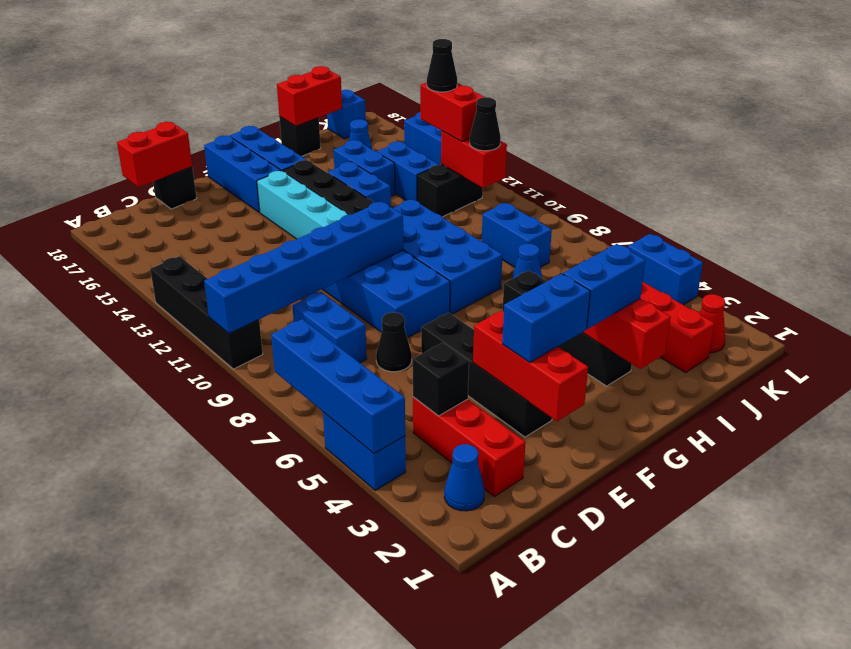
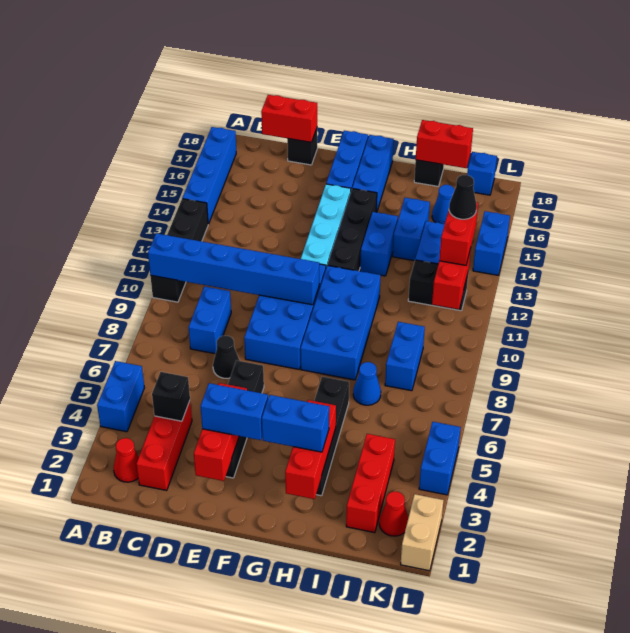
blue 1x4 brick [271,319,405,453] -> blue 1x4 brick moved to [182,127,236,224]
blue 1x1 cone [444,444,485,511] -> red 1x1 cone [114,438,139,482]
black 1x1 cone [470,97,501,151] -> none
none -> tan 1x2 brick [401,494,444,571]

